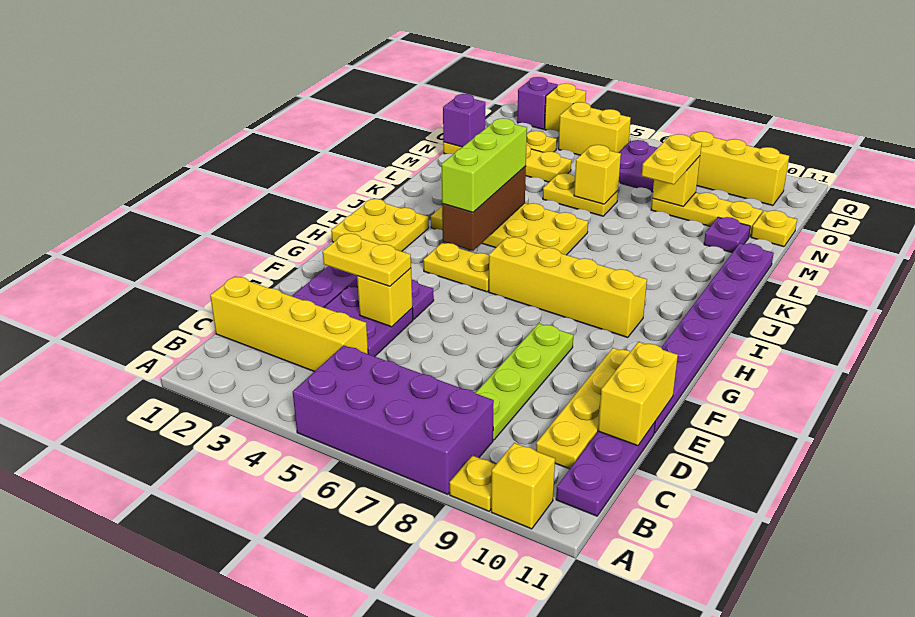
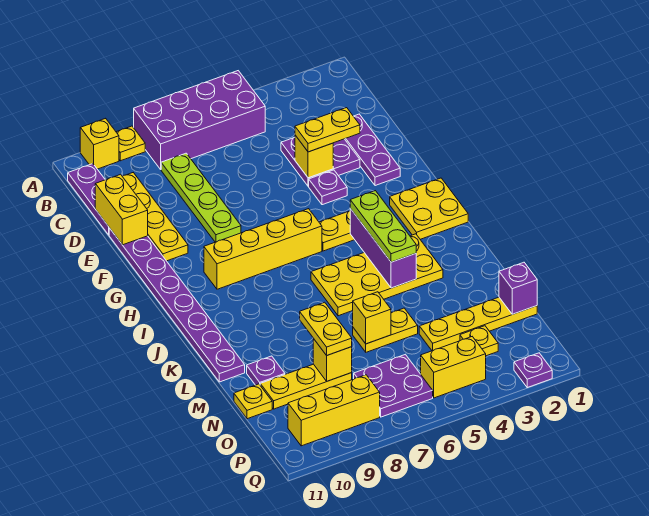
yellow 1x4 brick [210,276,368,372] -> none
brown 1x3 brick [442,166,526,251] -> purple 1x3 brick [350,209,416,288]
lime 1x3 brick [442,118,527,212] -> lime 1x3 plate [350,191,416,262]
purple 1x1 brick [517,77,558,129] -> purple 1x1 plate [514,353,552,388]
yellow 1x1 brick [545,83,586,132] -> none

